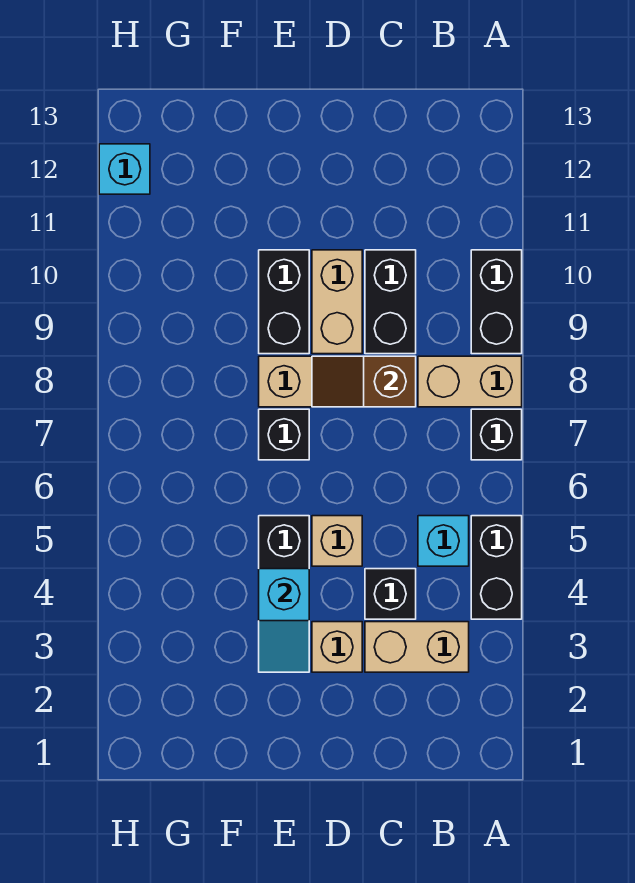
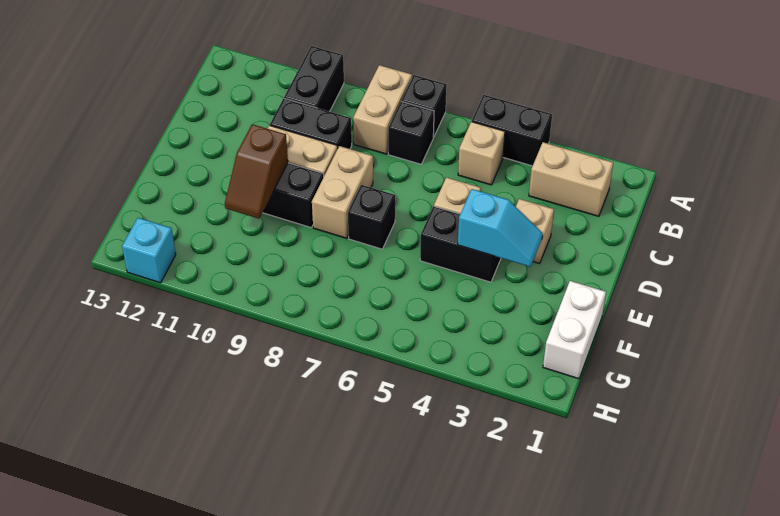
black 1x2 brick [471,250,522,354] -> black 1x2 brick turned to [284,46,344,112]
tan 1x2 brick [365,622,469,672] -> tan 1x2 brick turned to [529,142,613,216]
cyan 1x1 brick [418,516,469,566] -> tan 1x1 brick [458,122,505,185]
black 1x1 brick [365,569,416,619] -> black 1x1 brick moved to [388,102,434,164]
brown 1x2 slope [312,356,416,407] -> brown 1x2 slope moved to [225,124,288,219]
none -> white 1x2 brick [543,281,606,379]

